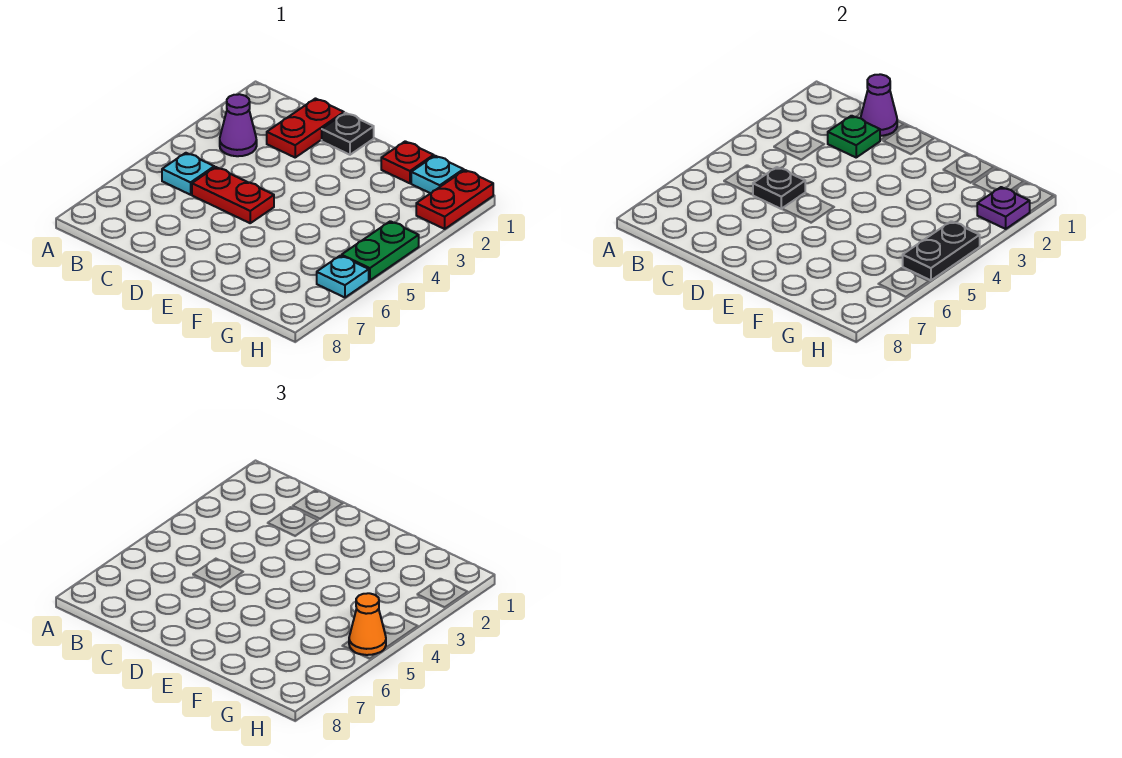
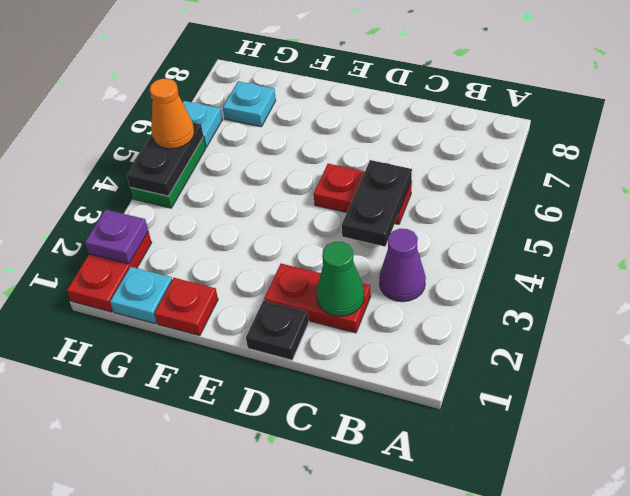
cyan 1x1 plate [162,153,214,195] -> cyan 1x1 plate moved to [223,81,276,127]
red 1x2 plate [267,99,344,157] -> red 1x2 plate turned to [264,264,371,333]
purple 1x1 cone [861,74,897,136] -> none
green 1x1 plate [828,116,880,157] -> green 1x1 cone [316,242,364,316]
black 1x1 plate [753,167,805,209] -> black 1x2 plate [342,160,412,246]

